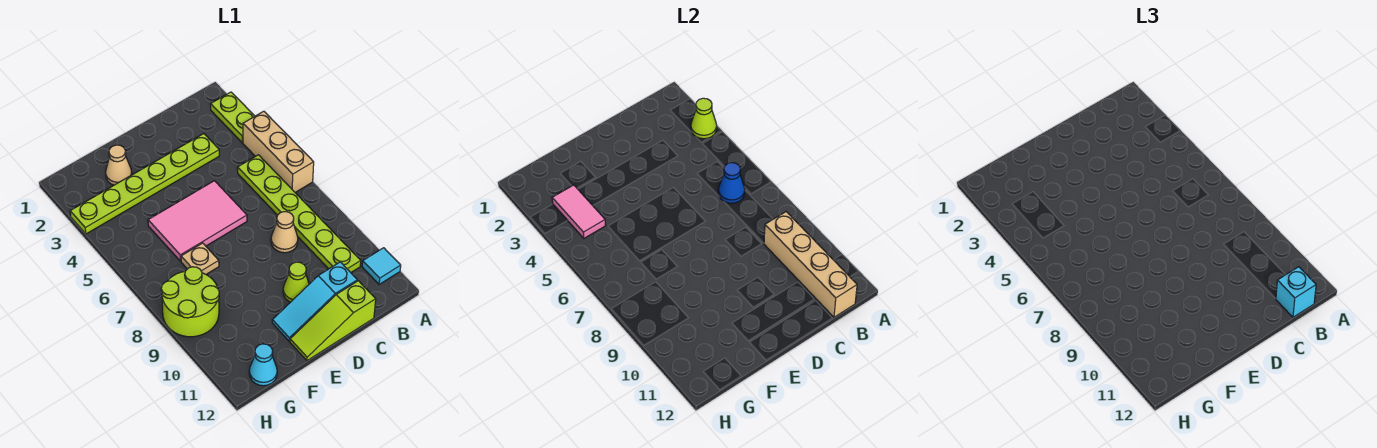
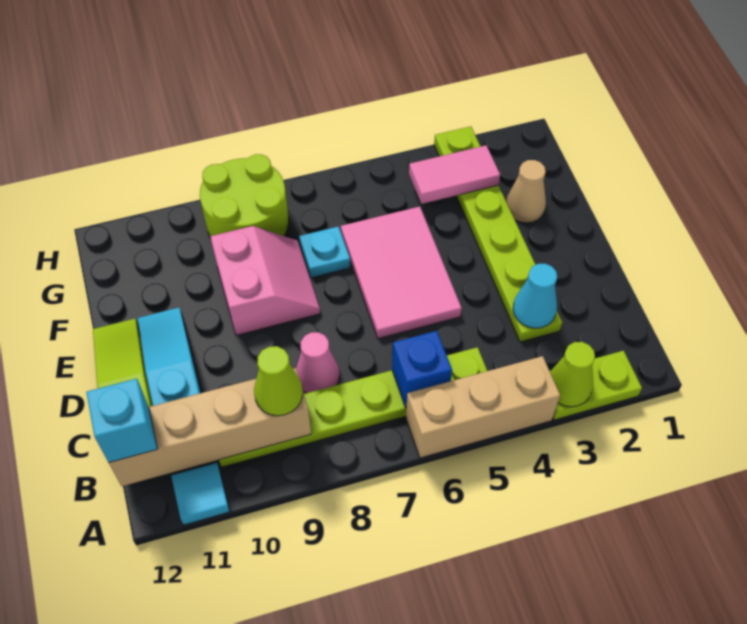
blue 1x1 cone [718,163,745,203] -> blue 1x1 brick [392,331,452,408]
tan 1x1 cone [271,212,298,253] -> pink 1x1 cone [296,332,340,393]
lime 1x1 cone [283,262,309,302] -> lime 1x1 cone moved to [254,346,303,416]
none -> pink 2x2 slope [210,226,320,335]
tan 1x1 plate [181,243,219,274] -> cyan 1x1 plate [299,226,350,278]
cyan 1x1 cone [249,344,277,386] -> cyan 1x1 cone moved to [513,264,557,328]

